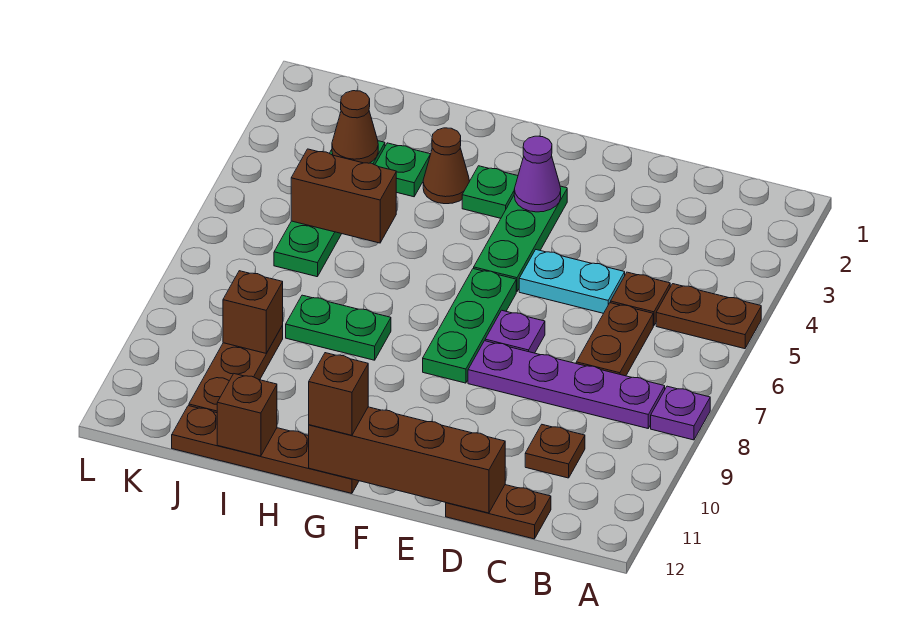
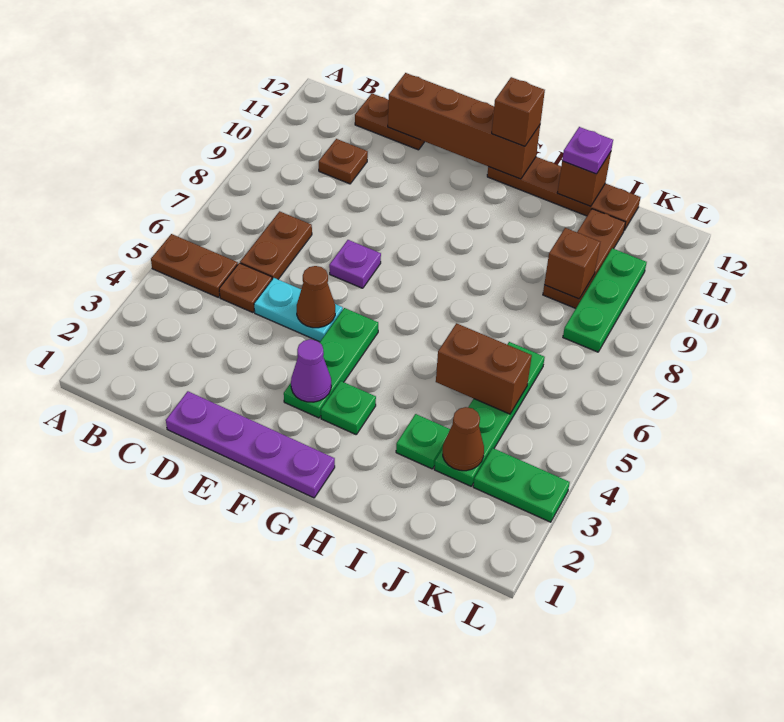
purple 1x1 plate [651,386,710,440] -> purple 1x1 plate moved to [562,127,613,174]
purple 1x4 plate [468,341,665,428] -> purple 1x4 plate moved to [166,391,335,498]
green 1x3 plate [423,269,516,383] -> green 1x3 plate moved to [563,248,647,352]
brown 1x1 cone [423,128,470,204] -> brown 1x1 cone moved to [297,266,335,328]
green 1x2 plate [286,295,391,360] -> green 1x2 plate moved to [473,448,570,522]

